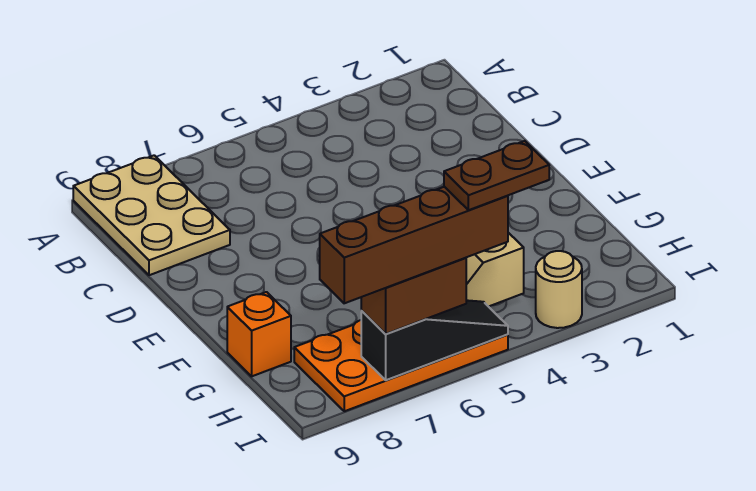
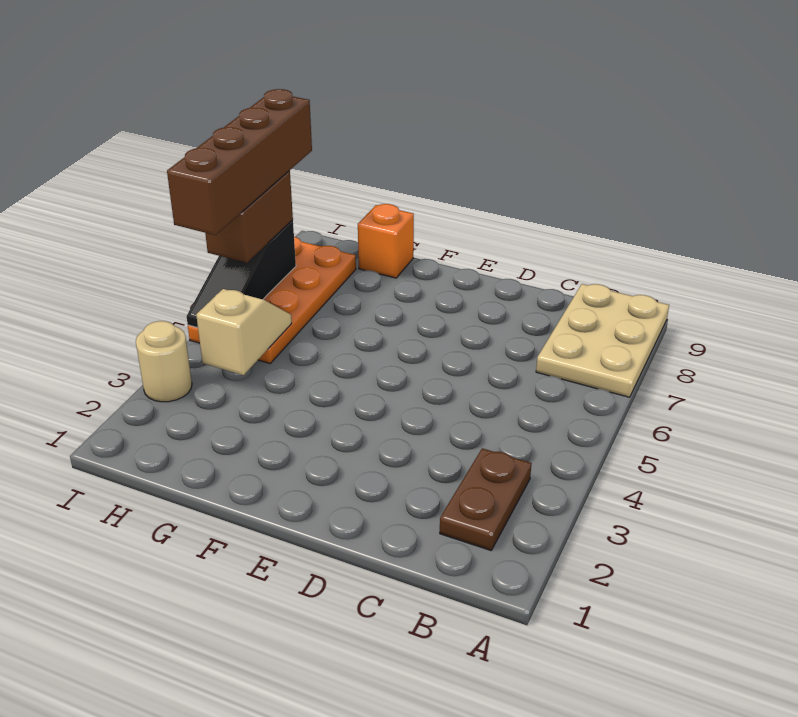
tan 2x3 plate [73,155,230,275] -> tan 2x3 plate turned to [536,284,669,397]
brown 1x2 plate [444,141,549,210] -> brown 1x2 plate moved to [440,448,532,550]

